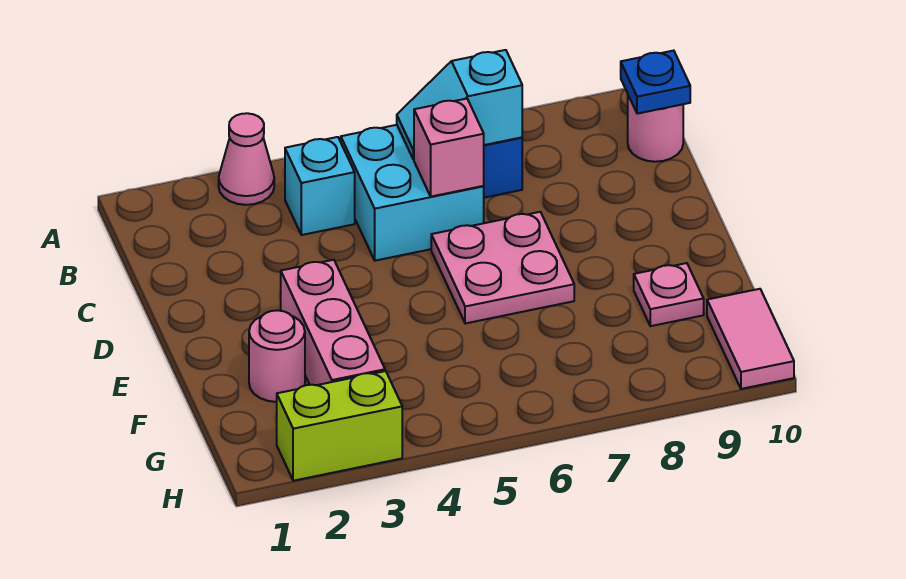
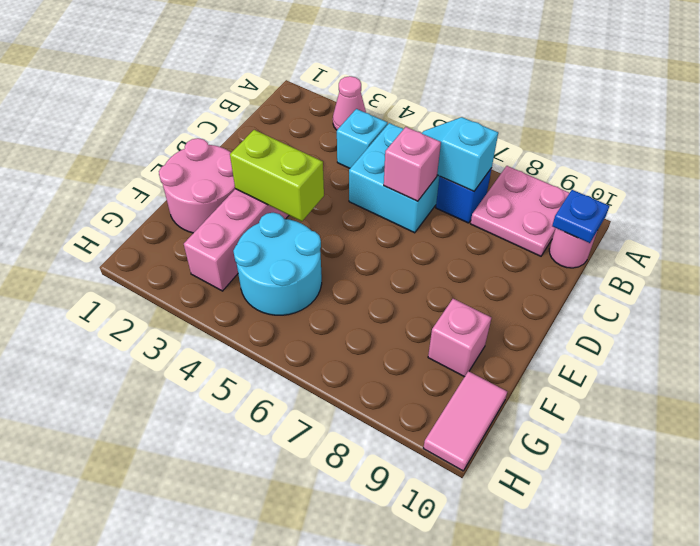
pink 2x2 plate [431,212,574,323] -> pink 2x2 plate moved to [471,166,569,256]
pink 1x1 round brick [249,310,305,402] -> pink 2x2 round brick [159,138,235,233]
none -> cyan 2x2 round brick [233,213,322,315]
pink 1x1 plate [634,263,704,326] -> pink 1x1 brick [428,299,491,377]
lime 1x2 brick [277,371,402,481] -> lime 1x2 brick moved to [230,130,324,221]

